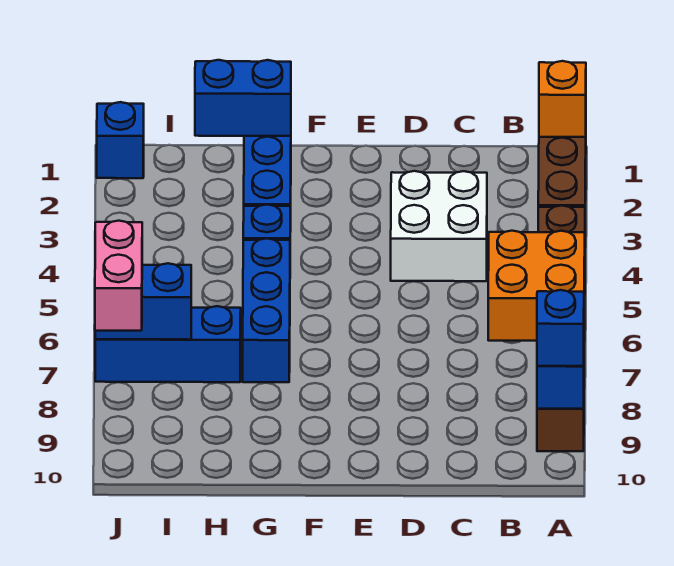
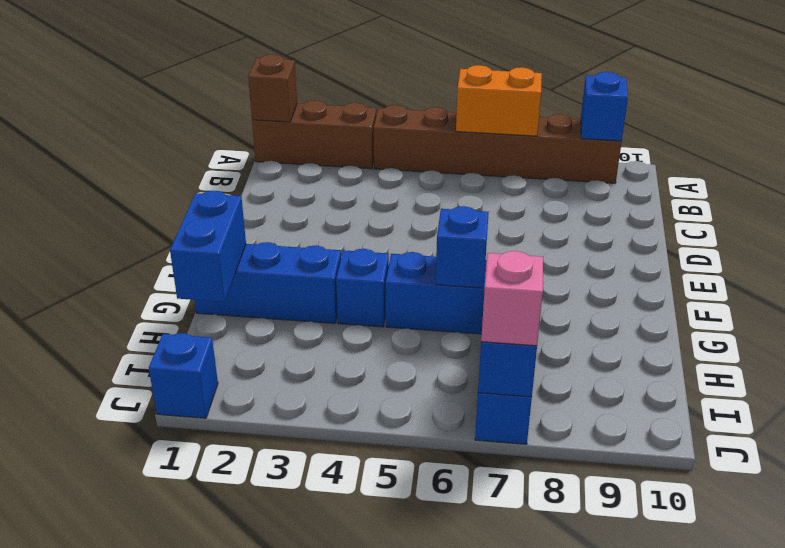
orange 1x1 brick [539,61,586,137] -> brown 1x1 brick [248,54,297,122]
orange 2x2 brick [488,231,585,341] -> orange 1x2 brick [456,65,542,136]
blue 1x1 brick [537,290,584,366] -> blue 1x1 brick moved to [436,206,489,288]
white 2x2 brick [391,171,487,281] -> none
pink 1x2 brick [95,221,142,331] -> pink 1x1 brick [481,251,543,346]

